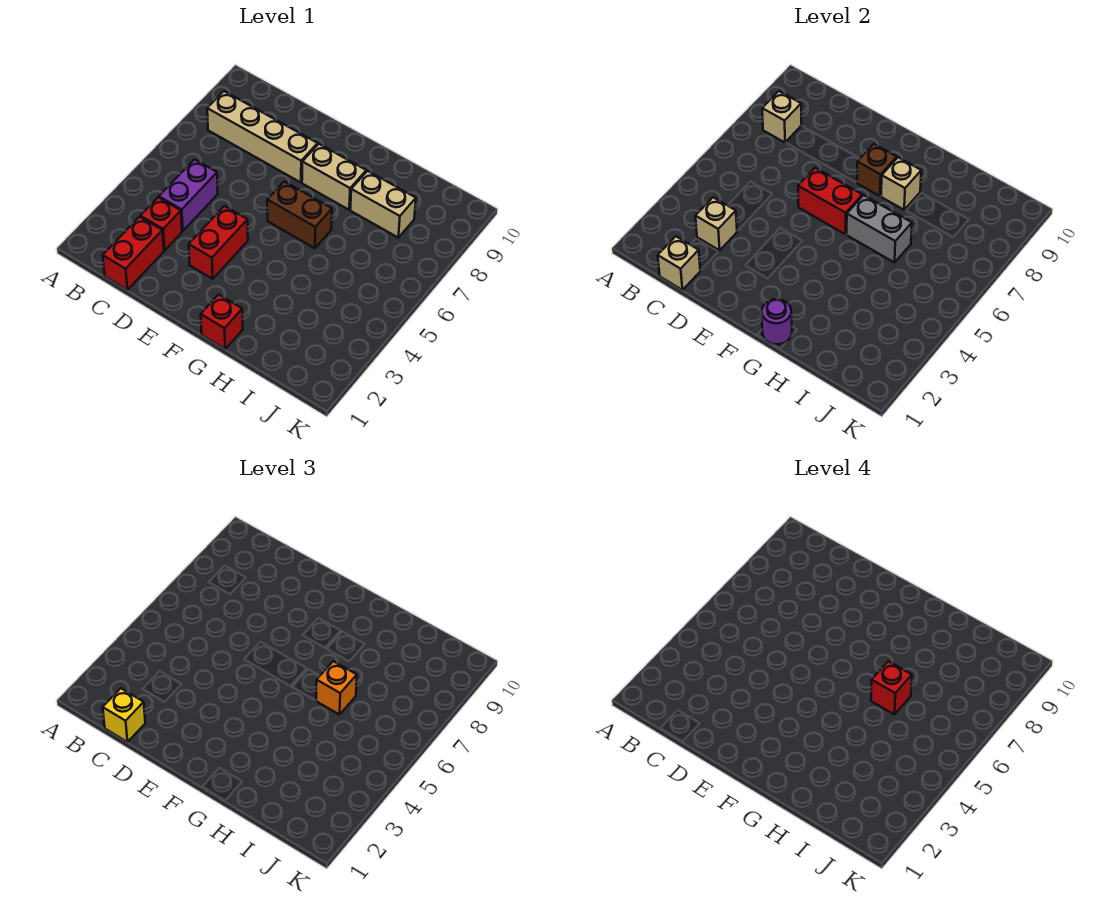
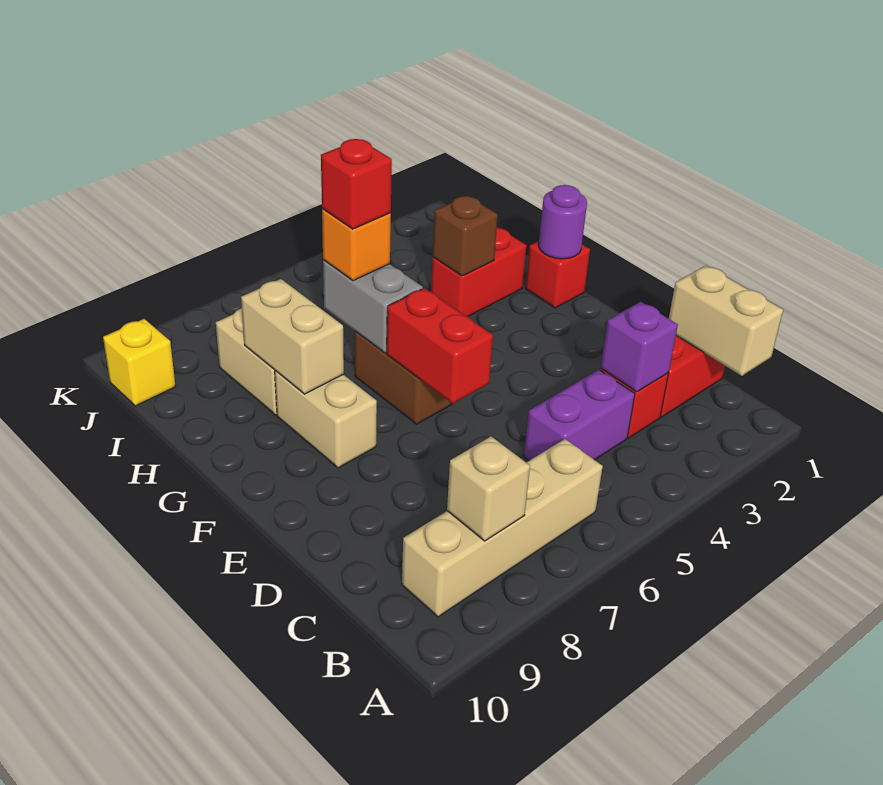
tan 1x4 brick [207,91,318,182] -> tan 1x4 brick turned to [402,439,603,617]
tan 1x1 brick [658,236,700,290] -> tan 1x2 brick [669,265,783,376]
yellow 1x1 brick [103,688,145,742] -> yellow 1x1 brick moved to [103,319,176,406]
tan 1x1 brick [696,197,737,250] -> purple 1x1 brick [601,302,678,392]
red 1x2 brick [189,206,248,279] -> red 1x2 brick moved to [431,227,527,316]
brown 1x1 brick [857,144,897,196] -> brown 1x1 brick moved to [433,196,498,276]
tan 1x1 brick [881,157,921,210] -> tan 1x2 brick [241,279,344,394]

